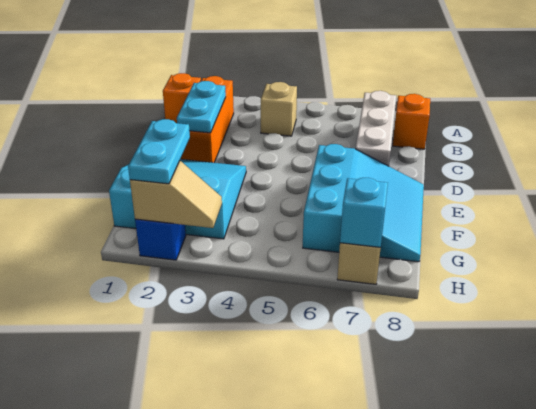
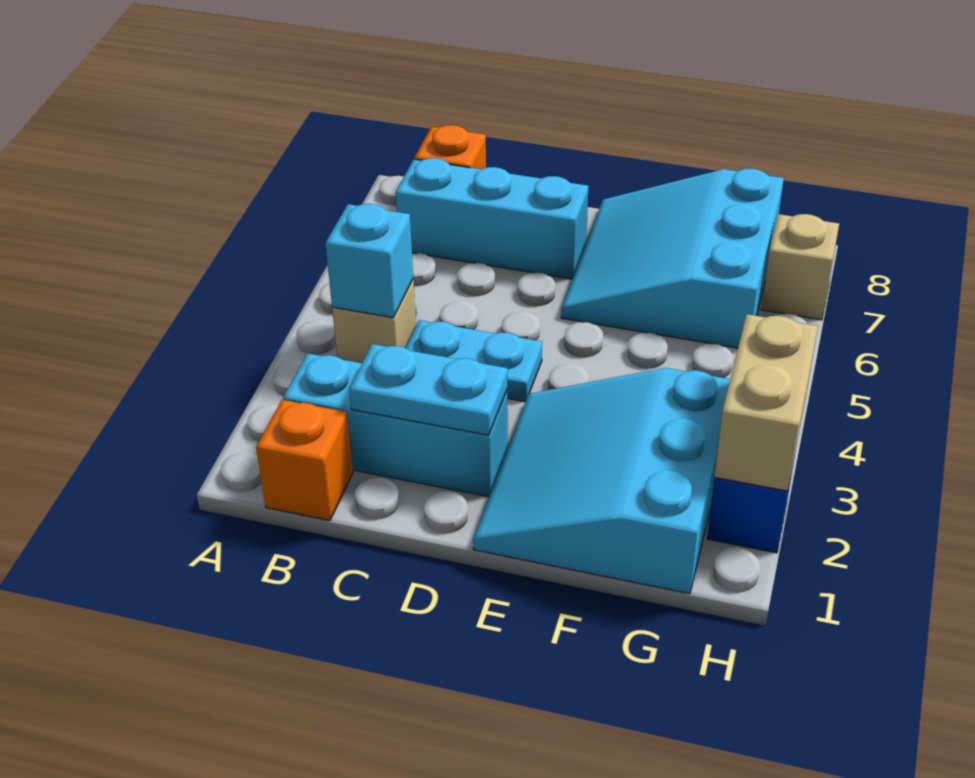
orange 1x3 brick [181,76,234,163] -> cyan 1x3 brick [283,353,508,497]
white 1x3 brick [356,91,396,166] -> cyan 1x3 brick [396,158,588,279]
cyan 3x3 slope [303,144,424,262] -> cyan 3x3 slope turned to [561,169,784,348]
cyan 1x2 plate [128,119,190,184] -> cyan 1x2 plate moved to [406,320,542,402]
tan 1x2 slope [130,161,222,228] -> tan 1x2 brick [714,314,818,491]
cyan 1x1 brick [340,178,388,247] -> cyan 1x1 brick moved to [325,204,413,318]

